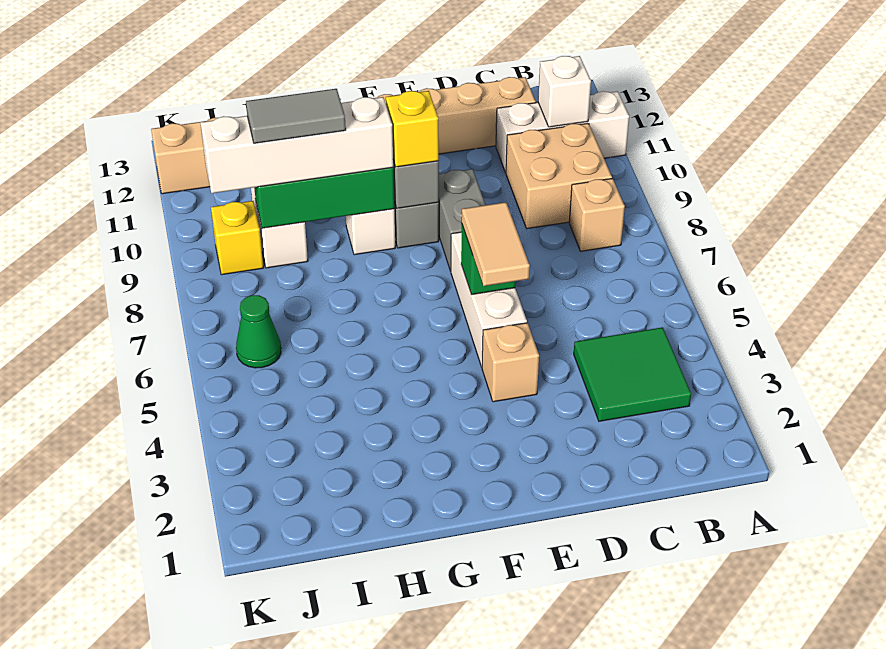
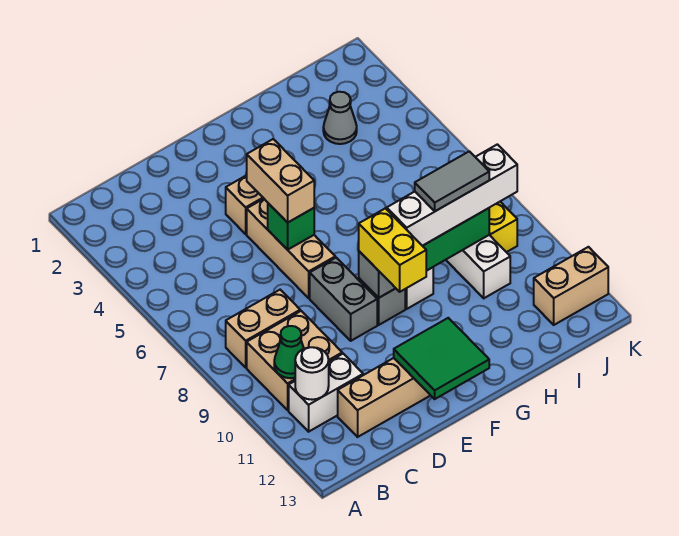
white 1x3 brick [496,91,629,172] -> white 1x2 brick [289,354,363,432]
green 2x2 tile [574,327,691,421] -> green 2x2 tile moved to [394,318,489,399]
tan 1x1 brick [569,179,625,251] -> tan 1x2 brick [226,290,300,367]
white 1x1 brick [538,56,591,127] -> white 1x1 round brick [295,347,329,400]
white 1x3 brick [451,232,527,367] -> tan 1x3 brick [247,199,335,298]
tan 1x2 tile [462,202,530,286] -> tan 1x2 brick [247,139,314,223]
yellow 1x1 brick [386,91,439,167] -> yellow 1x2 brick [359,208,426,292]
none -> grey 1x1 cone [323,92,357,144]
green 1x1 cone [236,295,281,368] -> green 1x1 cone moved to [274,326,304,378]

